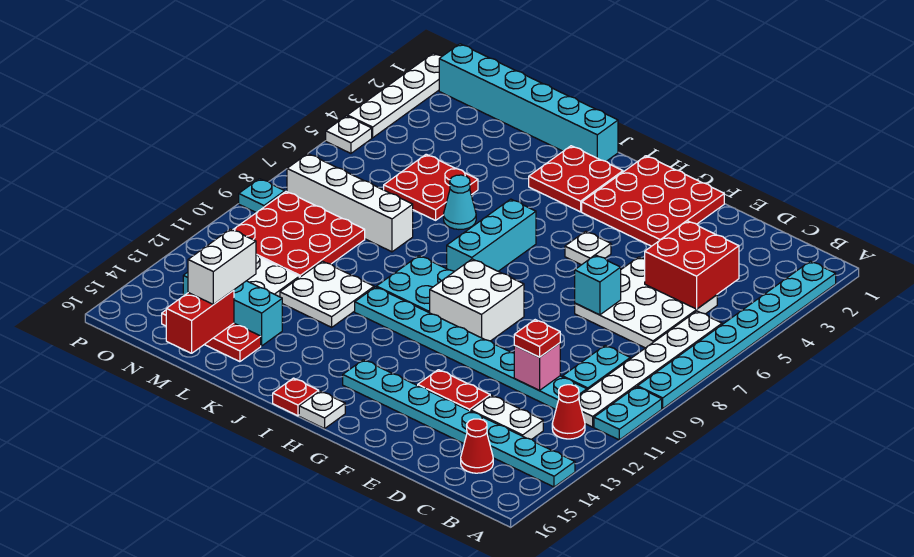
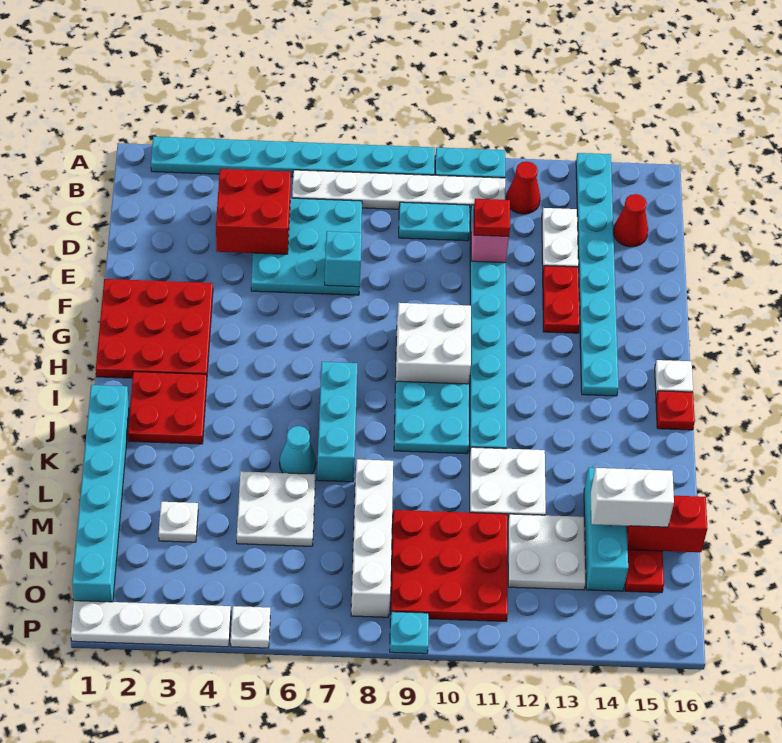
white 3x3 plate [575,257,717,348] -> cyan 3x3 plate [251,198,362,295]
white 1x1 plate [565,231,611,265] -> white 1x1 plate moved to [159,502,198,542]
cyan 1x3 brick [447,199,536,271] -> cyan 1x3 brick turned to [317,362,358,482]
red 2x2 plate [384,154,478,220] -> white 2x2 plate [237,471,315,546]

